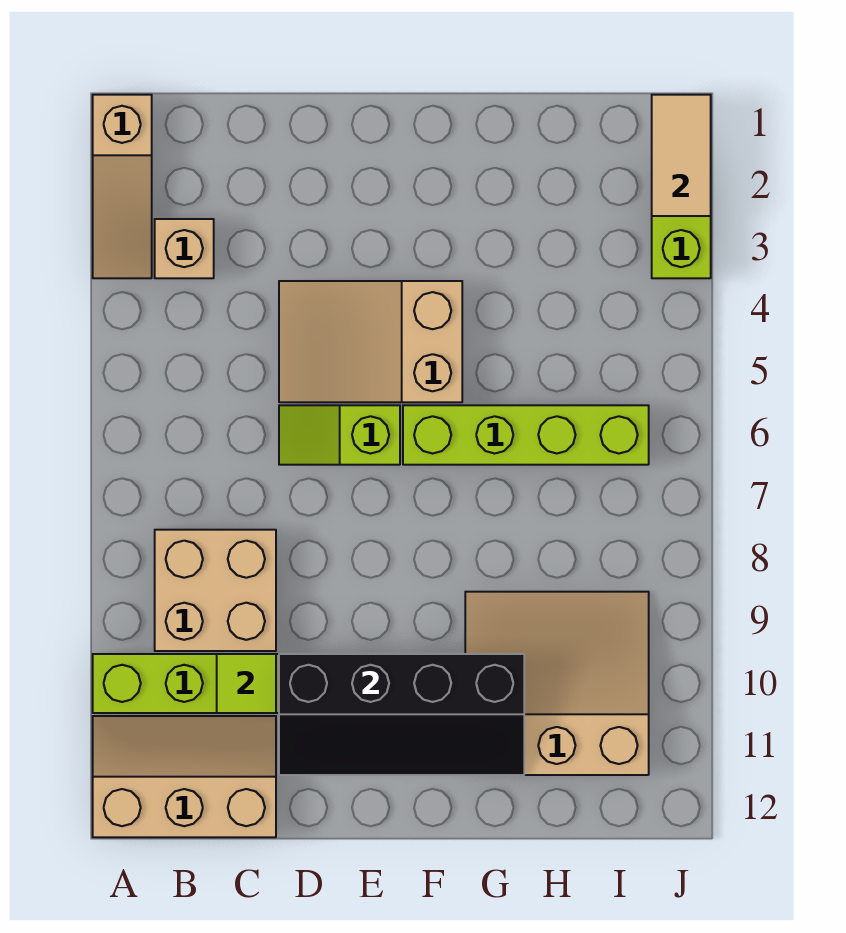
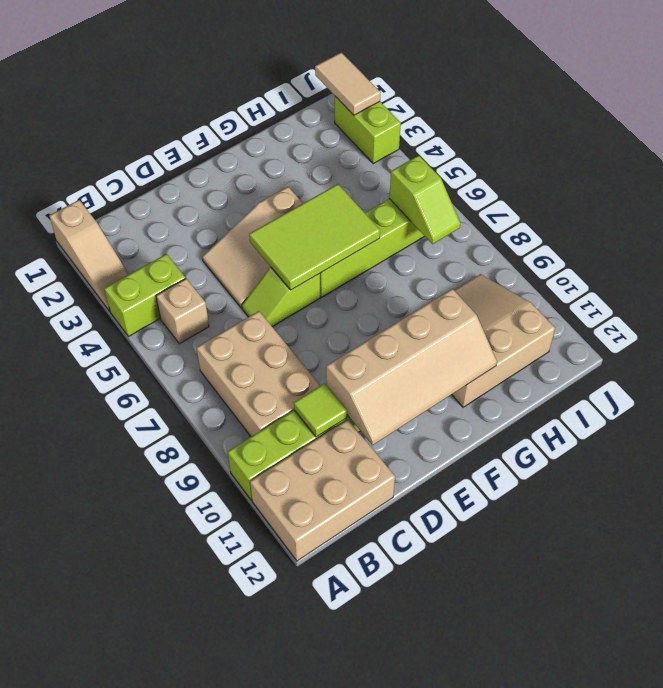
none -> lime 1x2 brick [104,254,186,337]
tan 2x3 slope [93,716,276,837] -> tan 2x3 brick [250,420,395,561]
tan 1x1 brick [155,219,214,278] -> tan 1x1 brick moved to [156,279,209,344]
tan 2x2 brick [155,530,276,651] -> tan 2x3 brick [197,311,320,437]
black 2x4 slope [279,654,524,775] -> tan 2x4 slope [326,289,497,445]
none -> lime 2x3 tile [249,184,380,290]
none -> lime 1x2 slope [389,155,460,244]

